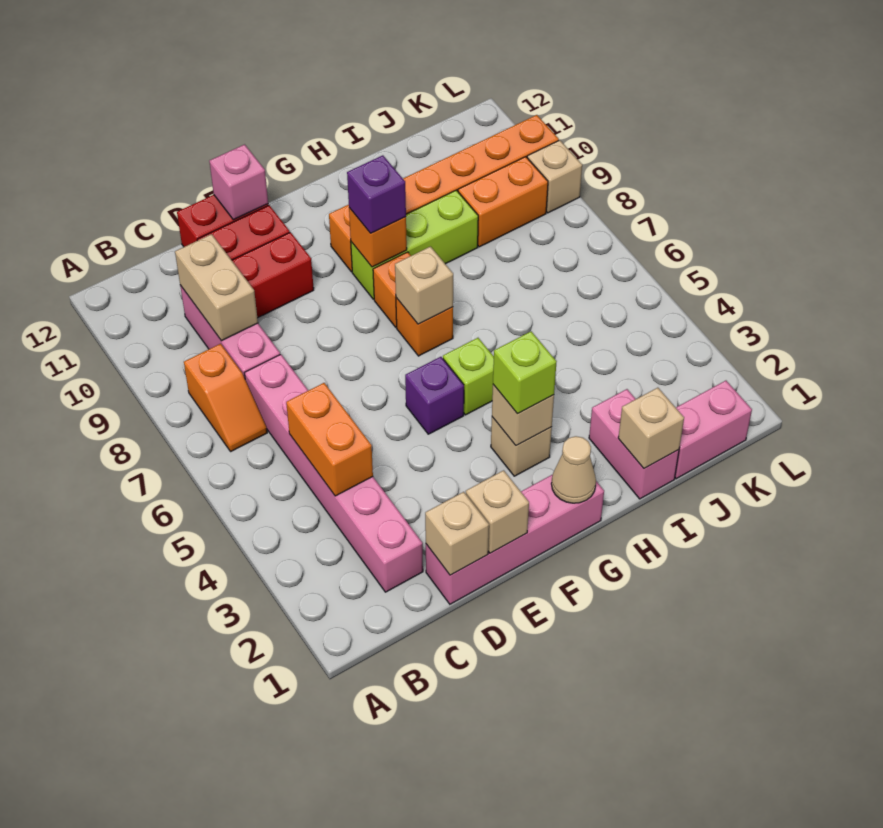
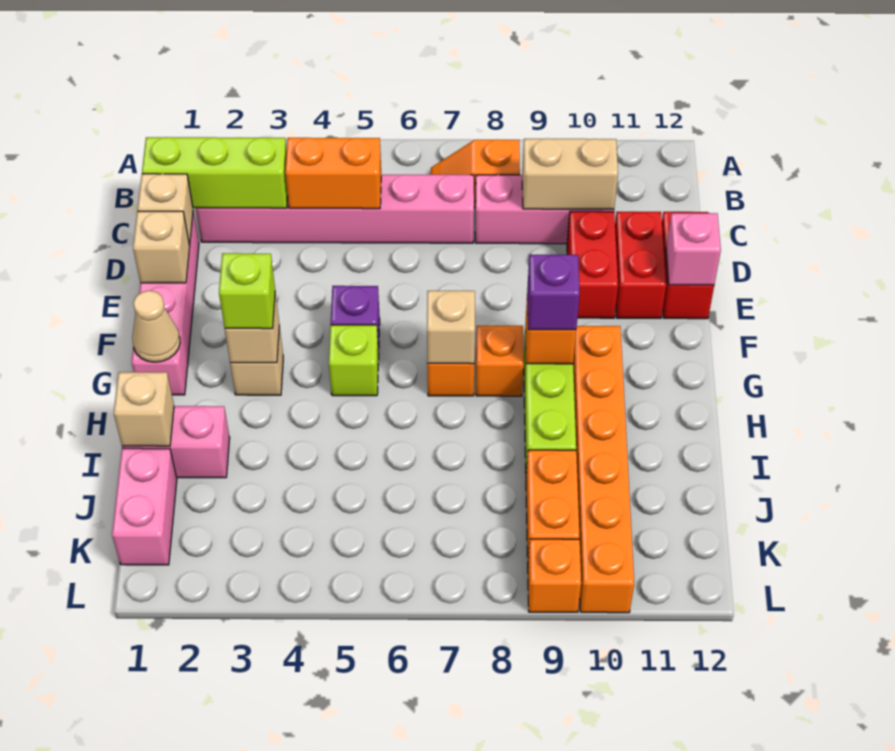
none -> lime 1x3 brick [142,137,288,208]
tan 1x1 brick [527,140,582,213] -> orange 1x1 brick [528,539,581,612]

